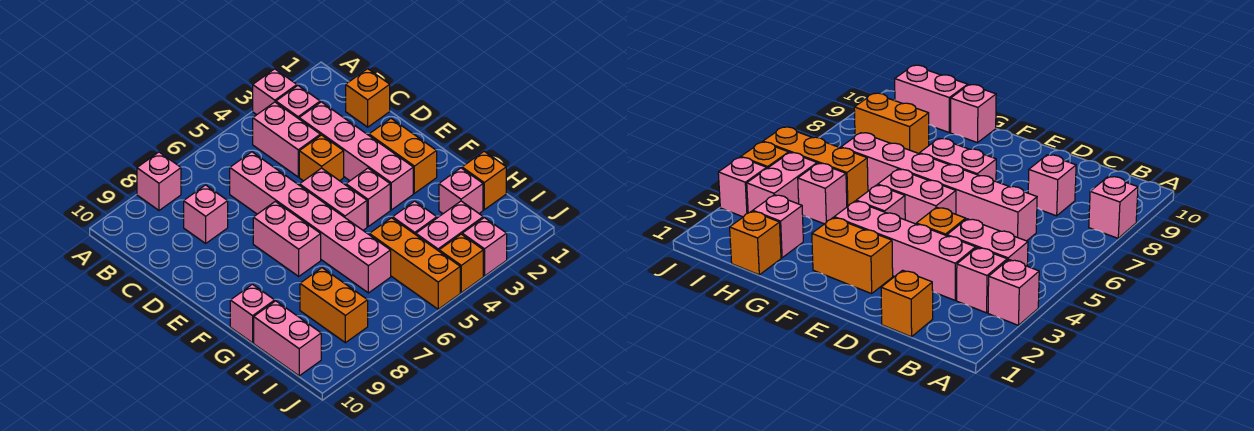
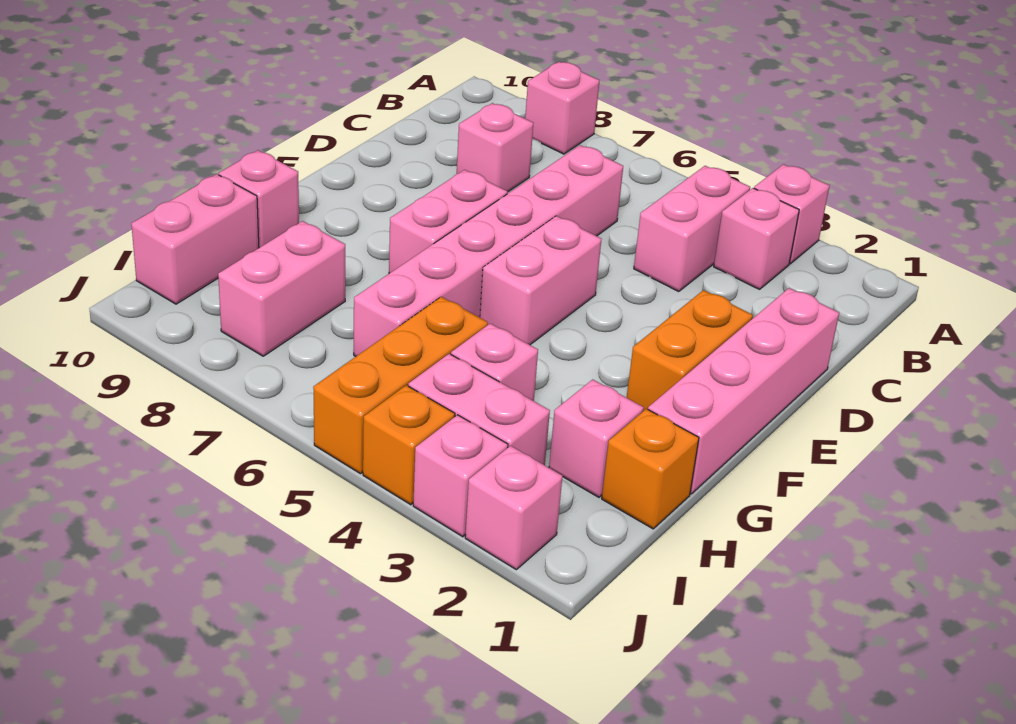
orange 1x1 brick [346,69,390,127] -> none
pink 1x4 brick [299,102,413,210] -> pink 1x4 brick moved to [648,288,839,494]
orange 1x1 brick [299,135,344,181] -> none
pink 1x1 brick [346,168,390,226] -> pink 1x1 brick moved to [465,446,563,570]
orange 1x2 brick [300,268,368,343] -> pink 1x2 brick [218,221,345,356]

